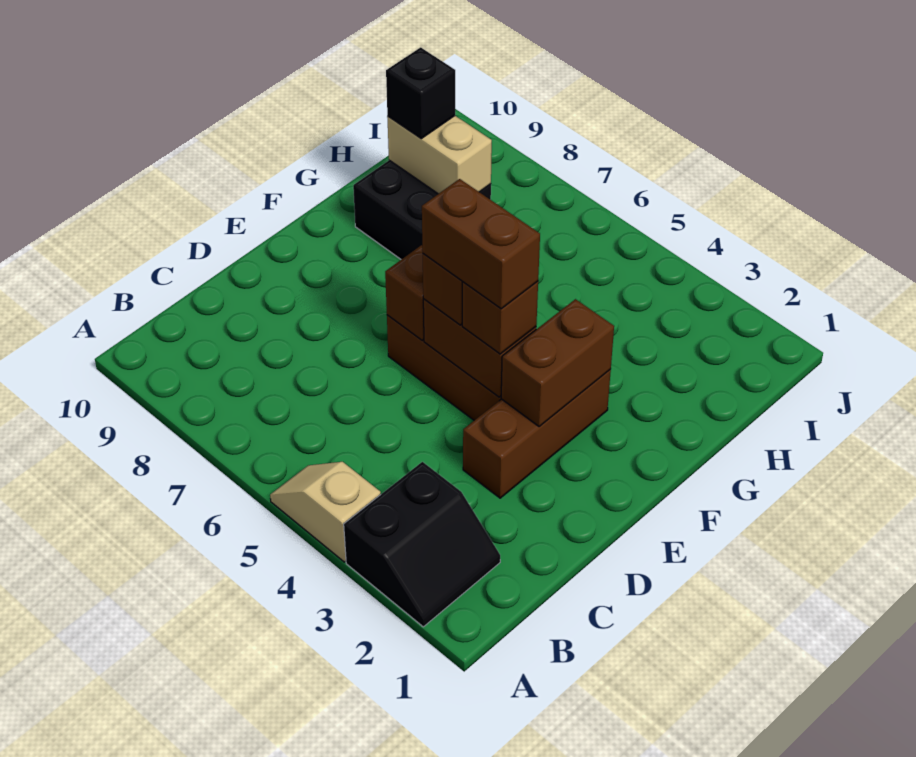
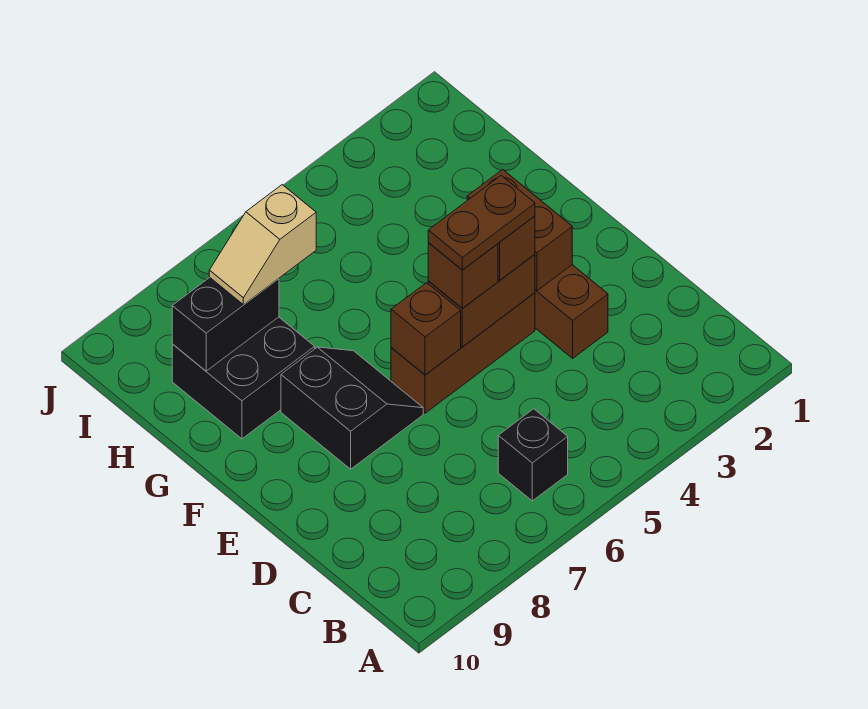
black 2x2 slope [344,462,500,627] -> black 2x2 slope moved to [281,347,423,469]
tan 1x2 slope [270,462,381,562] -> tan 1x2 slope moved to [209,185,316,305]
brown 1x2 brick [422,179,540,309] -> brown 1x2 plate [428,176,535,270]
tan 1x2 brick [387,116,492,194] -> black 1x2 brick [172,278,279,371]
black 1x1 brick [386,47,455,139] -> black 1x1 brick moved to [498,409,568,501]

